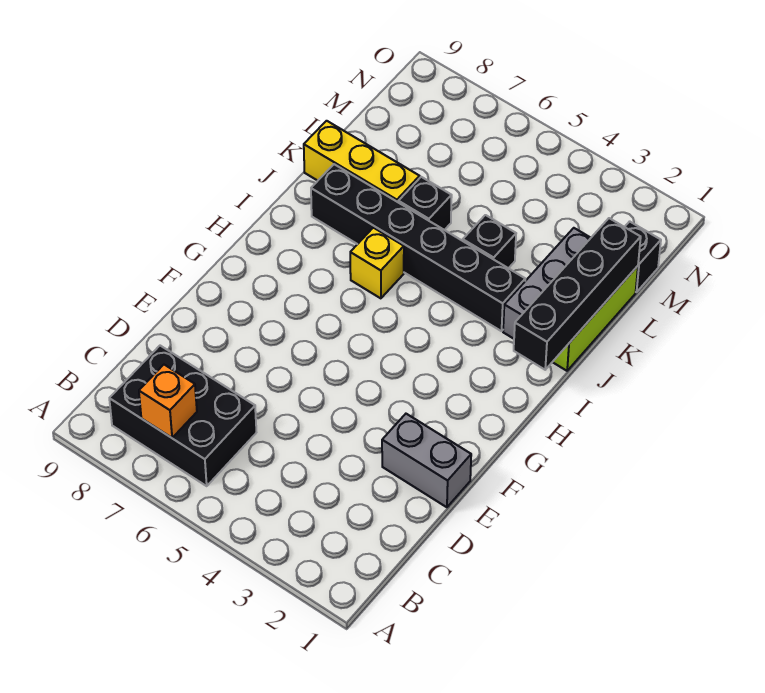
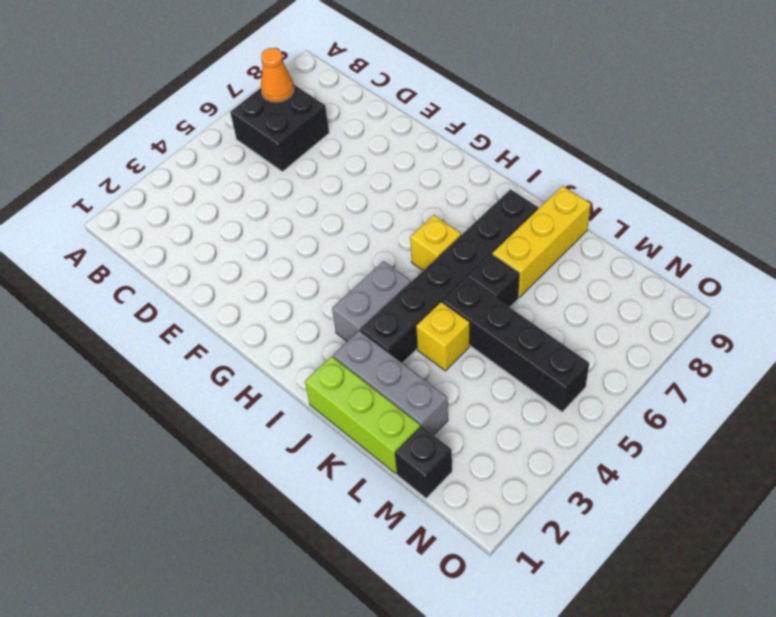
black 2x3 brick [109,346,256,486] -> black 2x2 brick [230,84,329,172]
orange 1x1 brick [139,365,197,438] -> orange 1x1 cone [261,48,294,102]
grey 1x2 brick [382,414,471,507] -> grey 1x2 brick moved to [332,261,411,341]
black 1x4 brick [514,218,641,370] -> black 1x4 brick moved to [442,278,589,412]
black 1x1 brick [463,215,516,268] -> yellow 1x1 brick [416,302,470,371]

